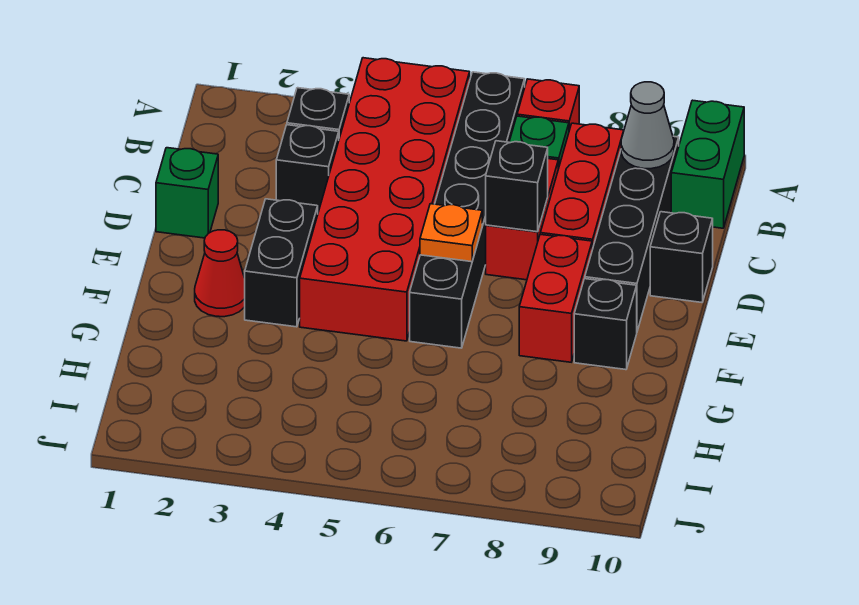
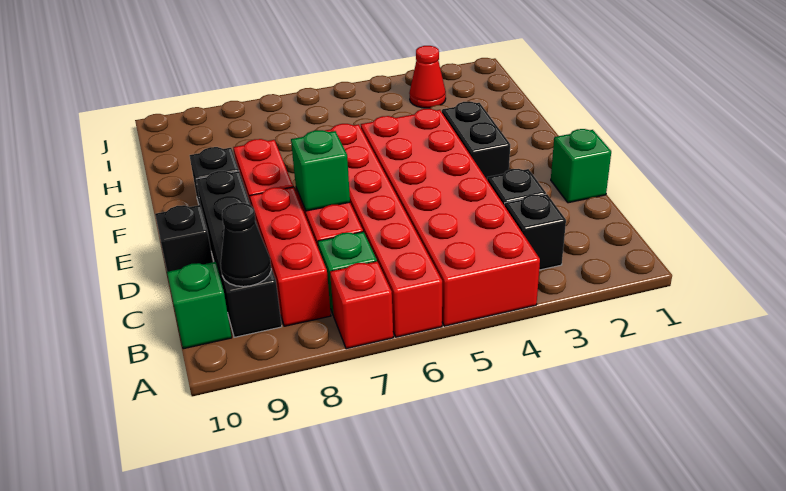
black 1x6 brick [410,72,525,348] -> red 1x6 brick [325,124,442,337]
green 1x2 brick [671,100,744,228] -> green 1x1 brick [167,262,232,349]
grey 1x1 cone [621,82,674,169] -> black 1x1 cone [221,203,271,287]
black 1x1 brick [486,141,548,232] -> green 1x1 brick [291,130,350,211]
orange 1x1 plate [420,204,482,262] -> none
red 1x1 cone [195,230,245,317] -> red 1x1 cone moved to [409,46,446,108]

